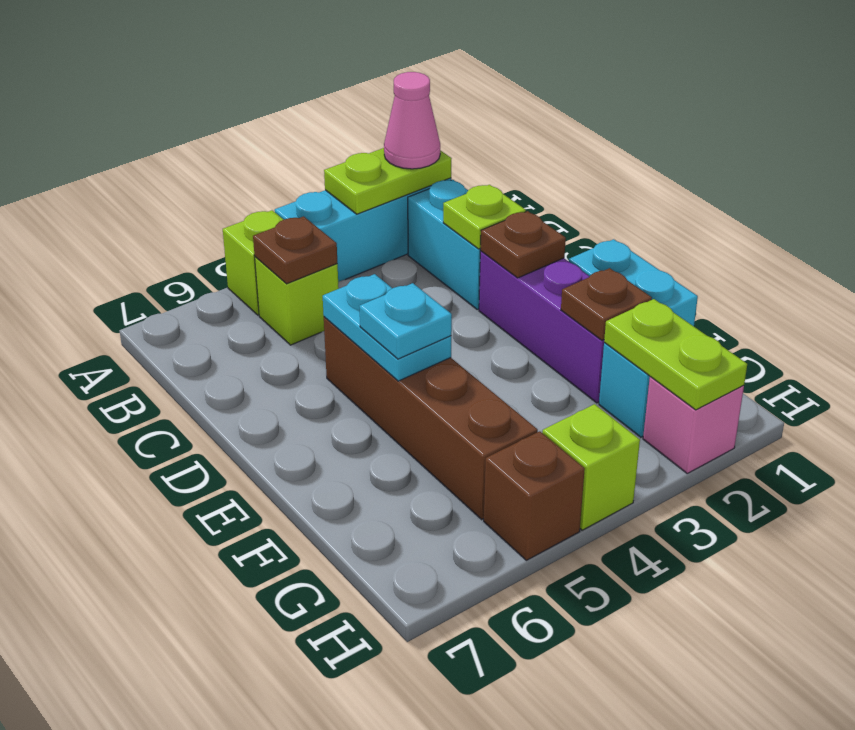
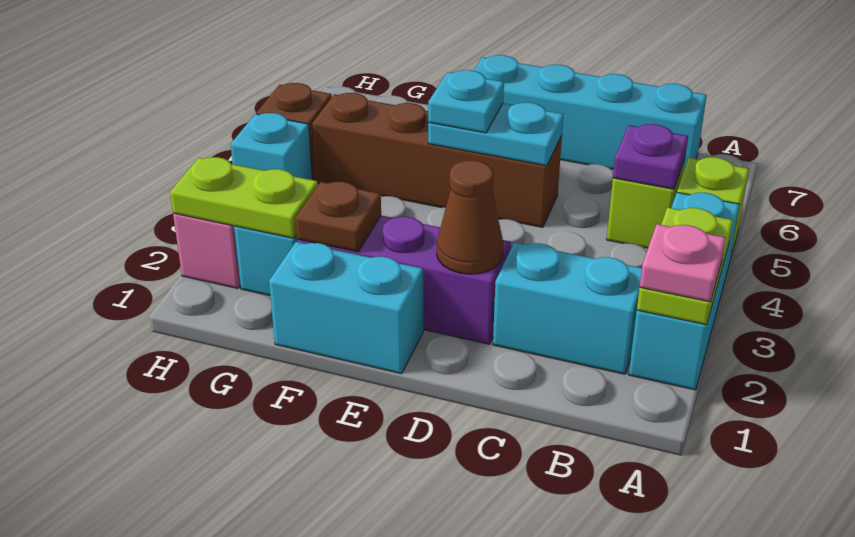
pink 1x1 cone [384,72,440,169] -> pink 1x1 plate [640,224,726,302]
brown 1x1 plate [253,216,337,284] -> purple 1x1 plate [613,124,688,189]
none -> cyan 1x4 brick [474,55,707,172]
lime 1x1 plate [443,185,526,249] -> none
brown 1x1 plate [480,211,566,278] -> brown 1x1 cone [437,160,503,274]
lime 1x1 brick [542,404,640,530] -> cyan 1x1 brick [231,113,312,180]

